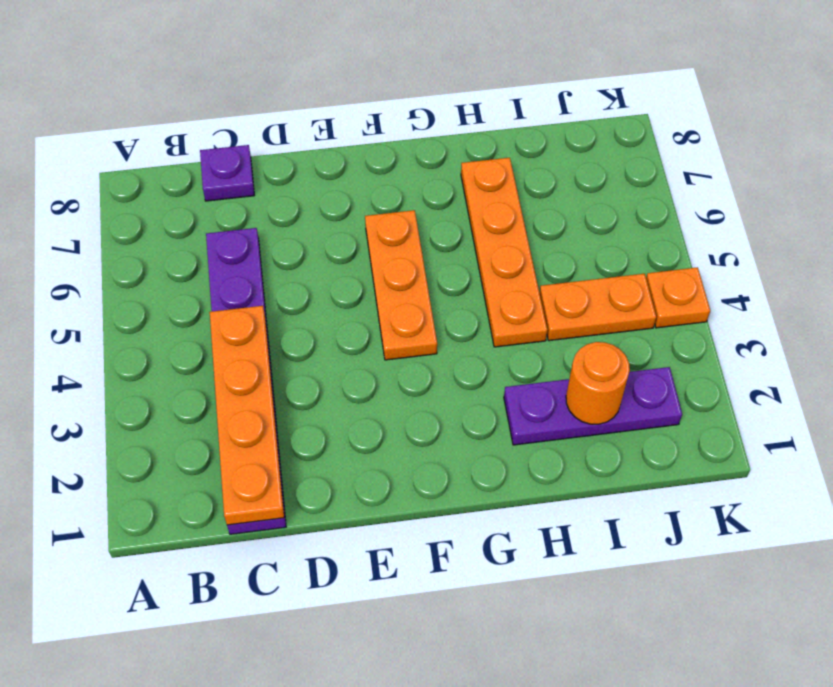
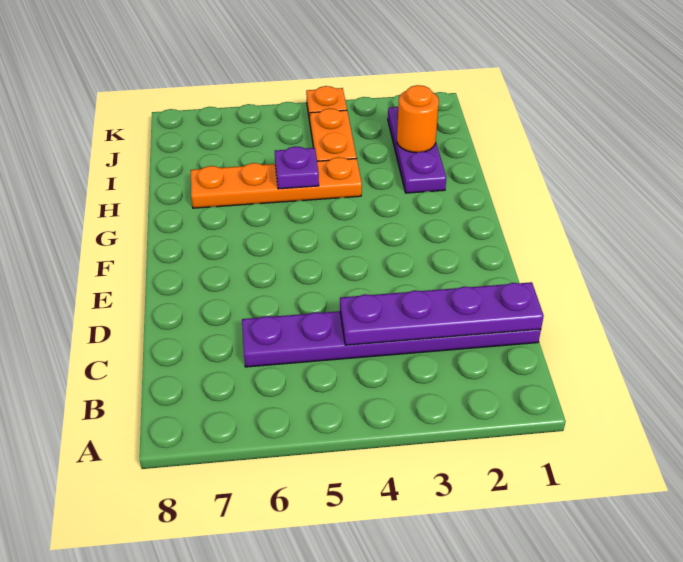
orange 1x4 plate [210,306,284,525] -> purple 1x4 plate [340,282,544,345]
purple 1x1 plate [200,145,254,201] -> purple 1x1 plate moved to [275,146,319,189]
orange 1x3 plate [365,210,437,360] -> none

